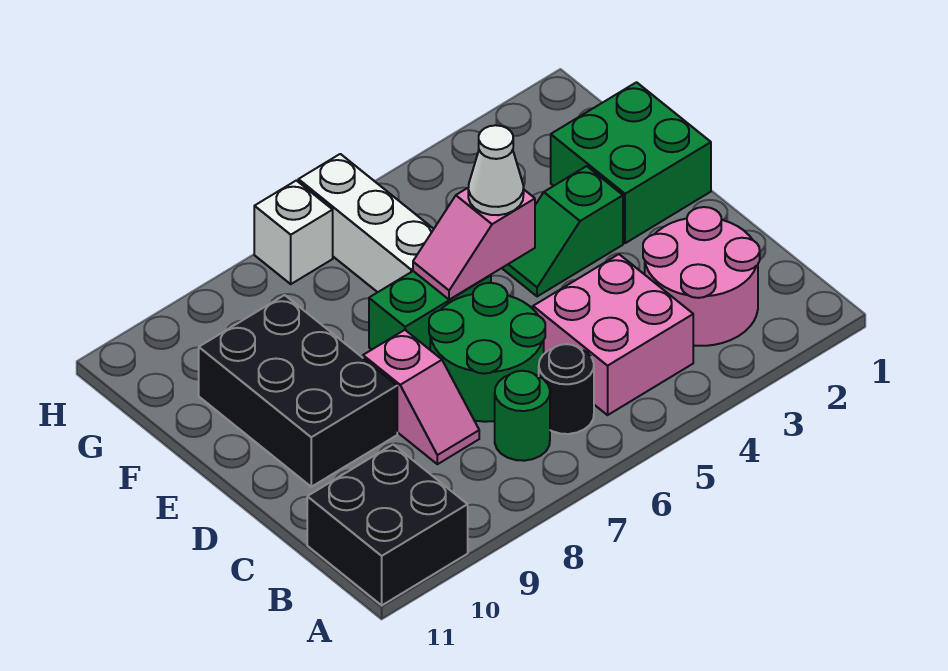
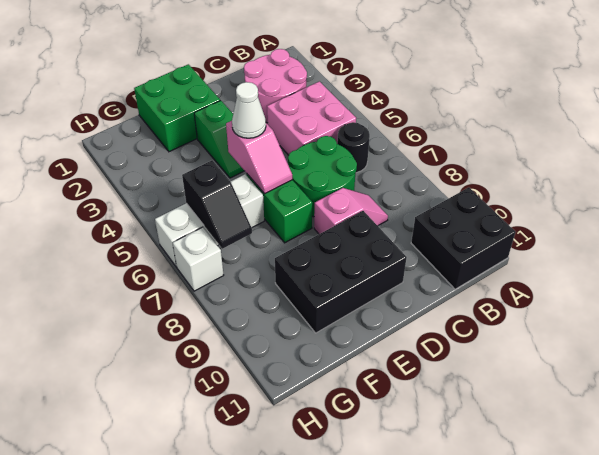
green 1x1 round brick [495,371,550,461] -> none
none -> black 1x2 slope [182,160,252,249]

